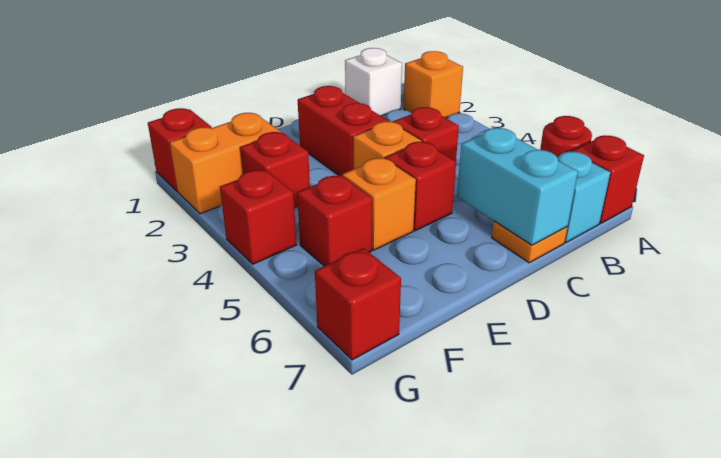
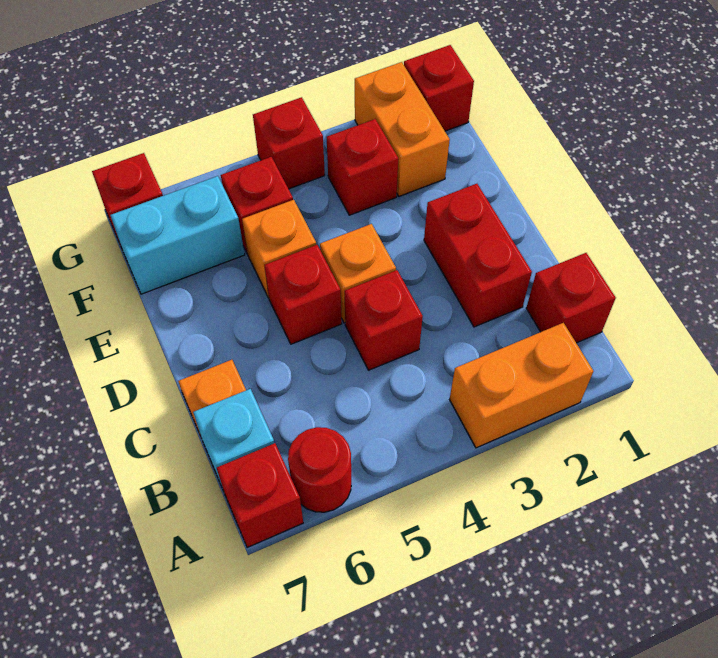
orange 1x1 brick [404,51,463,118] -> orange 1x2 brick [450,323,593,448]
white 1x1 brick [345,48,402,116] -> red 1x1 brick [526,253,616,343]
cyan 1x2 brick [457,128,578,245] -> cyan 1x2 brick moved to [110,176,245,294]
red 1x2 brick [298,86,389,176] -> red 1x2 brick turned to [424,184,532,327]

